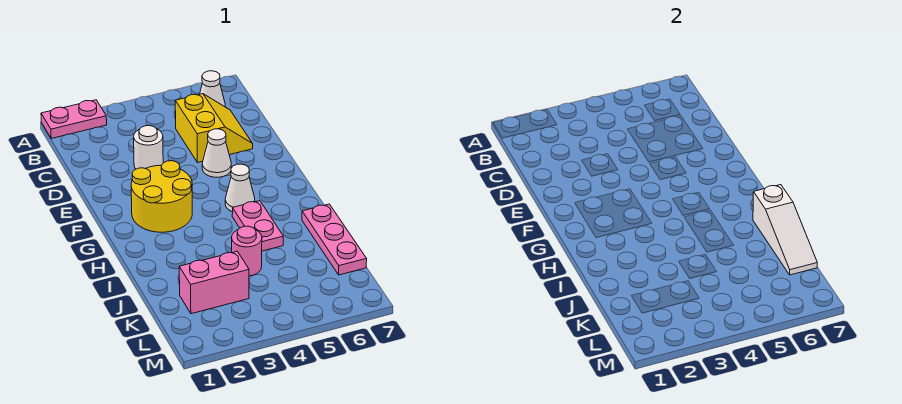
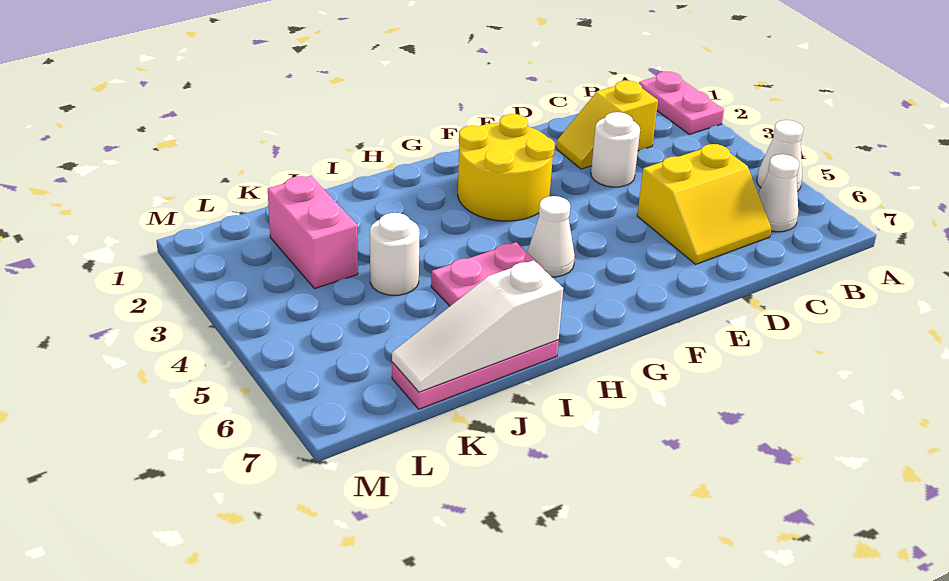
none -> yellow 1x2 slope [556,80,658,169]
white 1x1 cone [202,129,231,177] -> white 1x1 cone moved to [757,120,803,191]
pink 1x1 round brick [232,226,262,276] -> white 1x1 round brick [370,213,420,295]

